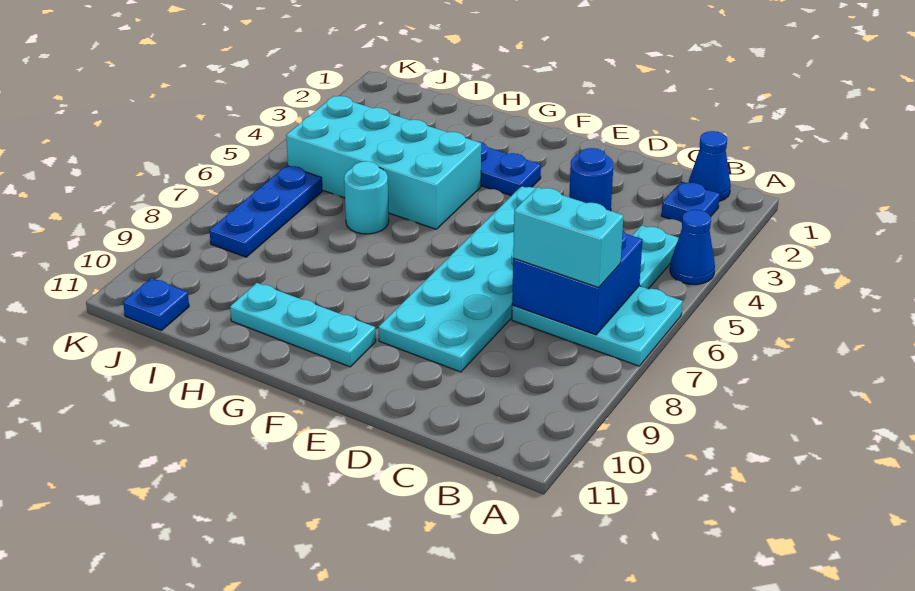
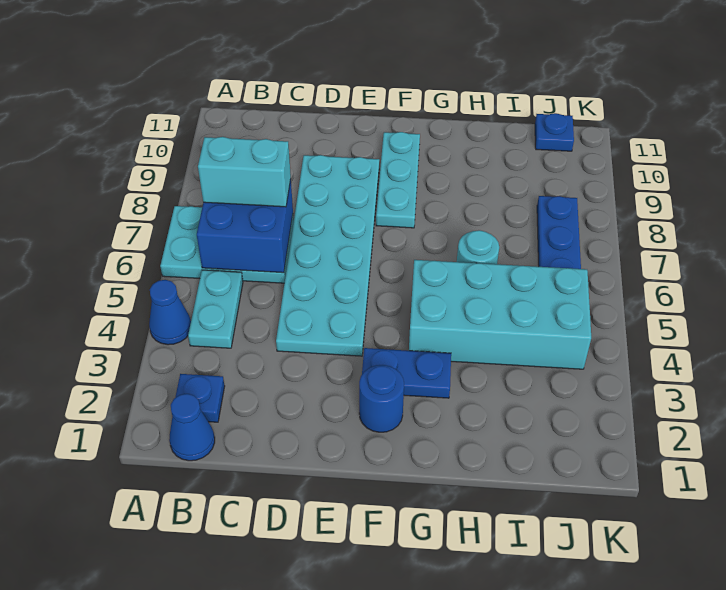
blue 1x1 round brick [569,148,613,211] -> blue 1x1 round brick moved to [359,365,404,432]
cyan 1x3 plate [230,283,376,367] -> cyan 1x3 plate turned to [376,132,420,228]

